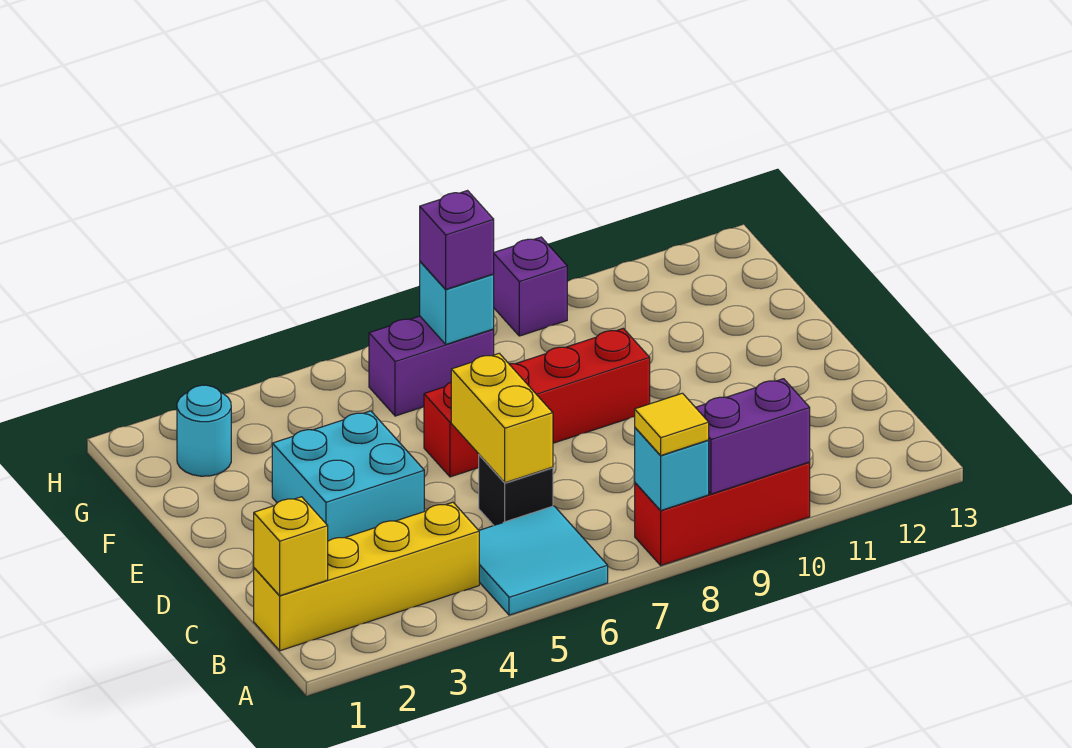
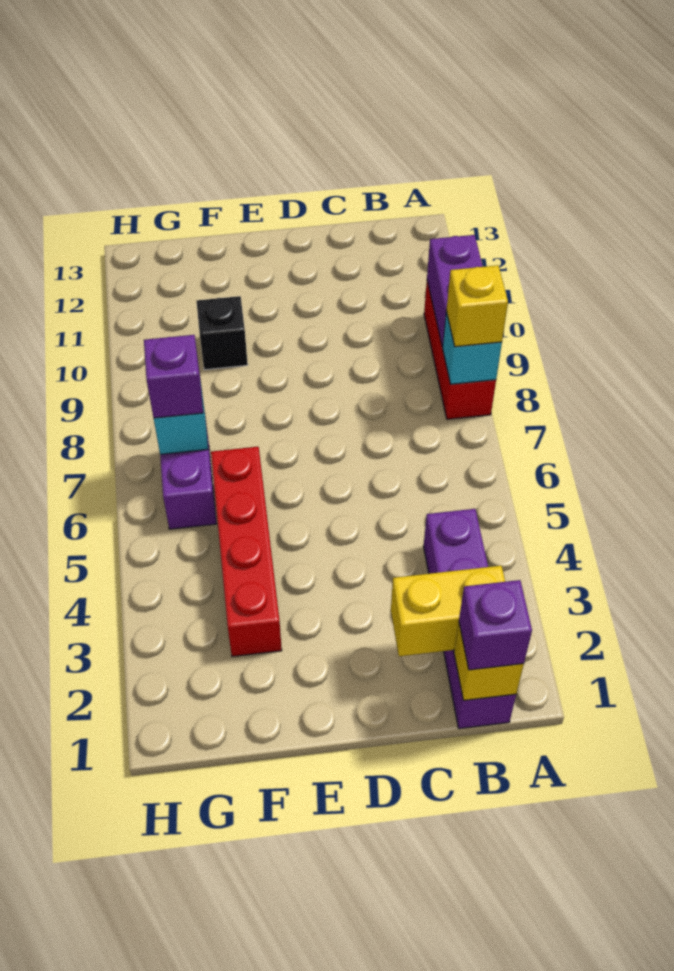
cyan 2x2 tile [479,506,608,615] -> none
yellow 1x1 tile [635,393,709,456] -> yellow 1x1 brick [446,265,508,347]
yellow 1x4 brick [254,502,479,651] -> purple 1x4 brick [424,509,516,729]
black 1x1 brick [479,455,553,525] -> black 1x1 brick moved to [196,296,248,370]
yellow 1x2 brick [451,353,553,483] -> yellow 1x2 brick moved to [391,566,505,656]
cyan 2x2 brick [272,411,424,541] -> none
red 1x4 brick [424,328,650,477] -> red 1x4 brick moved to [211,447,282,656]
cyan 1x1 round brick [177,385,231,476] -> none
purple 1x1 brick [493,237,567,336] -> purple 1x1 brick moved to [459,580,532,670]

